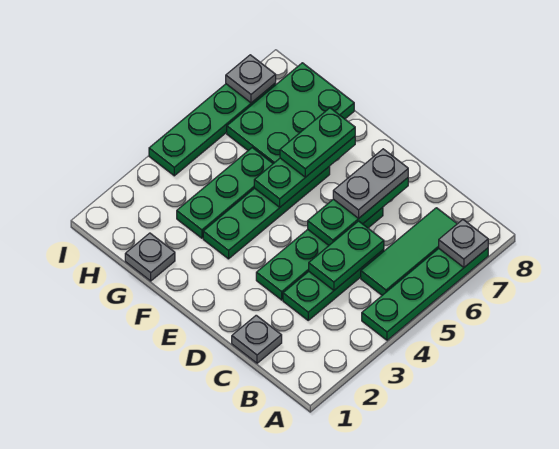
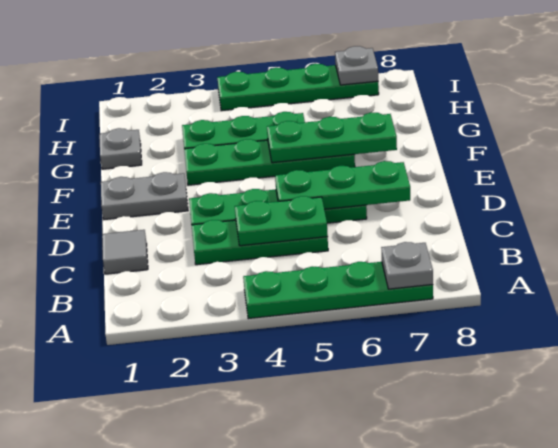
green 1x3 tile [361,208,457,295] -> none
grey 1x1 plate [232,315,282,363] -> grey 1x1 tile [102,230,148,274]
grey 1x2 plate [333,149,408,218] -> grey 1x2 plate moved to [101,172,188,220]
green 1x2 plate [280,108,355,177] -> none
green 2x3 plate [227,63,354,164] -> none

